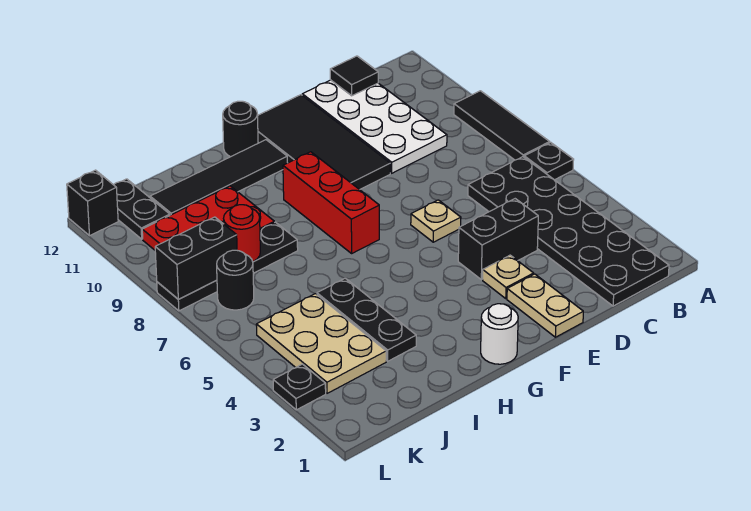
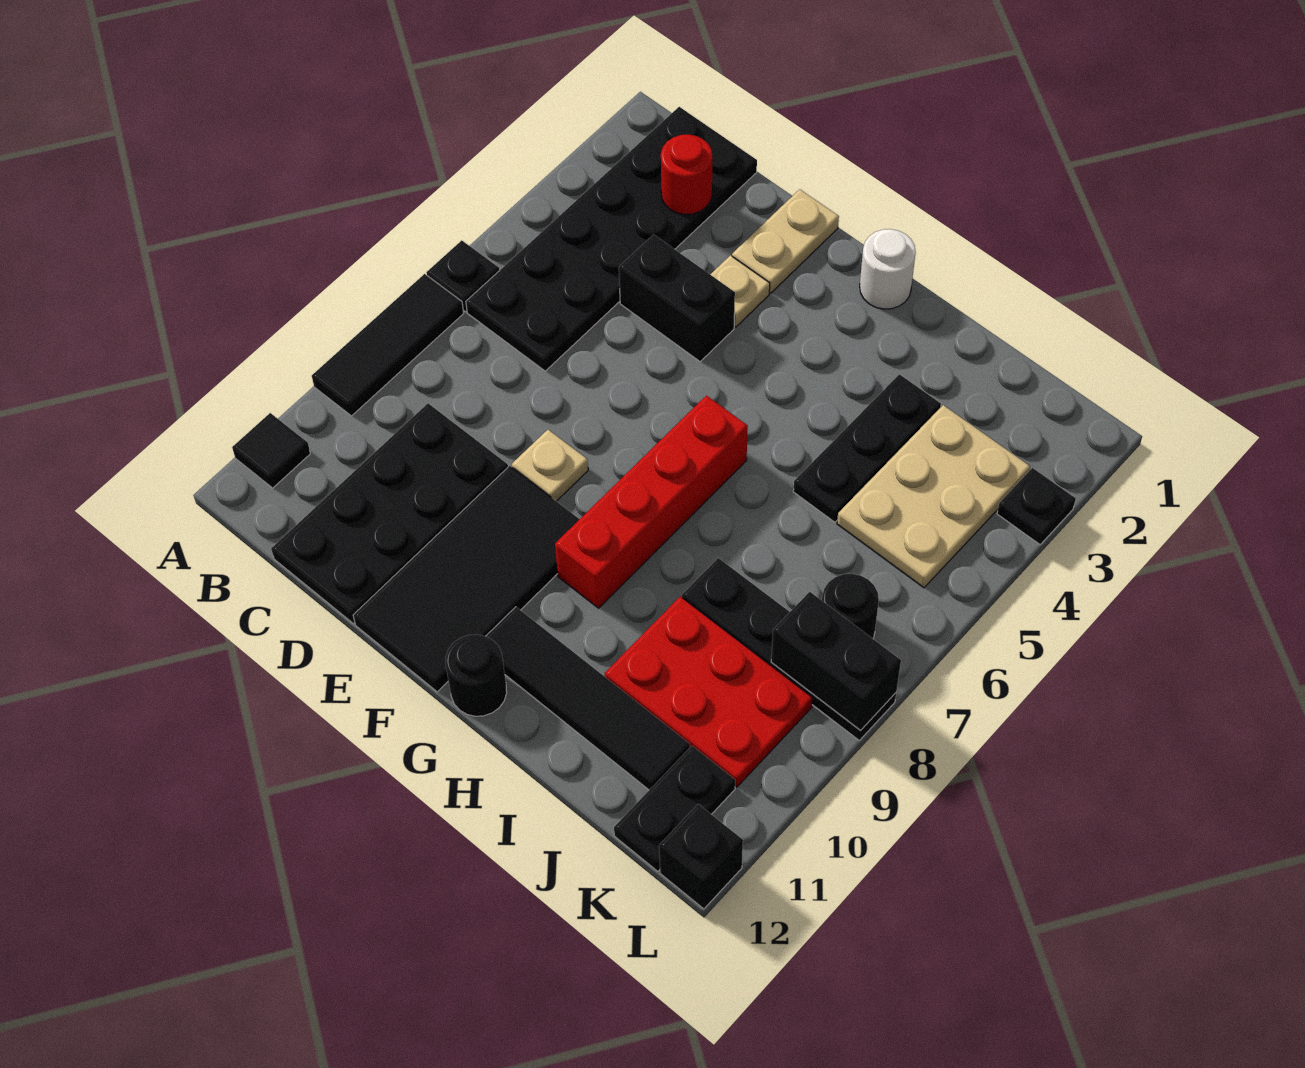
white 2x4 plate [302,80,447,173] -> black 2x4 plate [271,403,508,624]
black 1x1 tile [330,56,378,96] -> black 1x1 tile moved to [232,413,310,488]
tan 1x1 plate [411,200,461,242] -> tan 1x1 plate moved to [512,430,588,501]
red 1x3 brick [283,152,379,253] -> red 1x4 brick [555,396,748,608]
red 1x1 round brick [224,205,260,262] -> red 1x1 round brick moved to [661,134,712,215]

